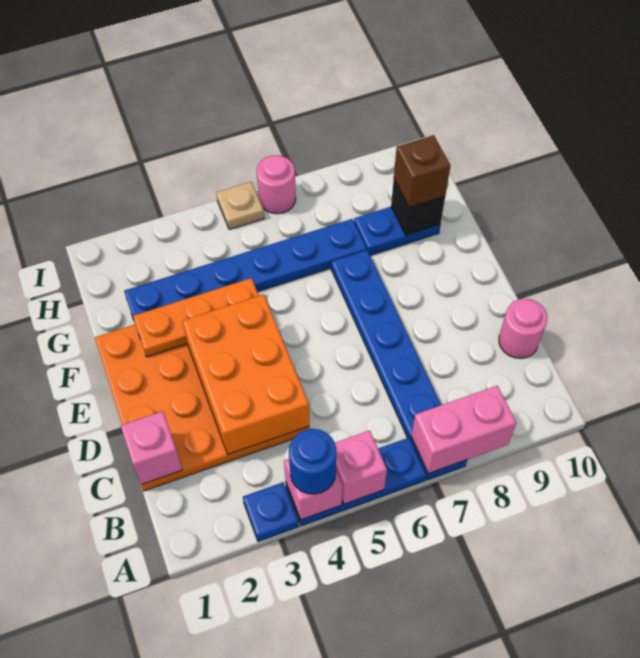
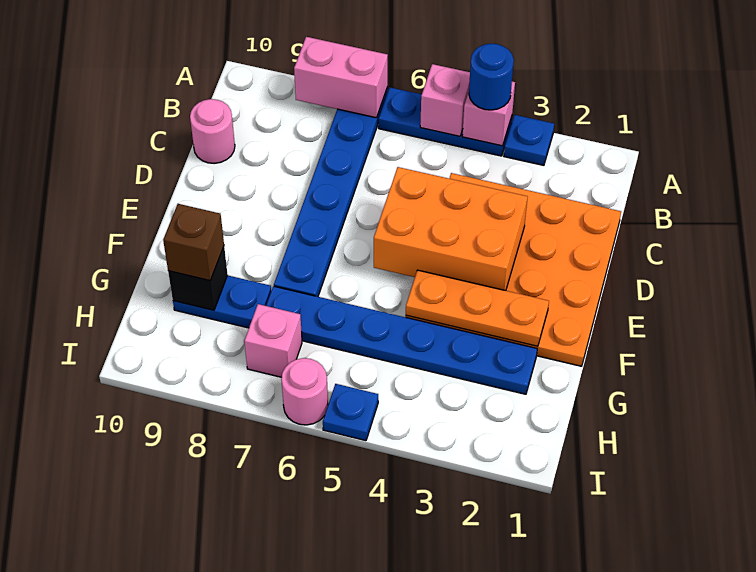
pink 1x1 brick [121,411,182,485] -> pink 1x1 brick moved to [244,304,302,377]
orange 2x3 brick [182,294,310,455] -> orange 2x3 brick turned to [374,167,528,291]
tan 1x1 plate [216,182,264,230] -> blue 1x1 plate [323,384,378,441]

